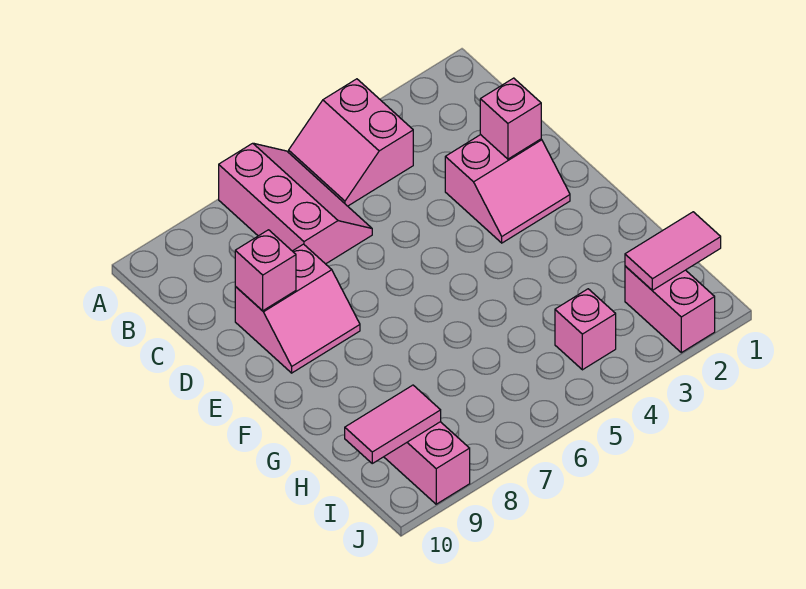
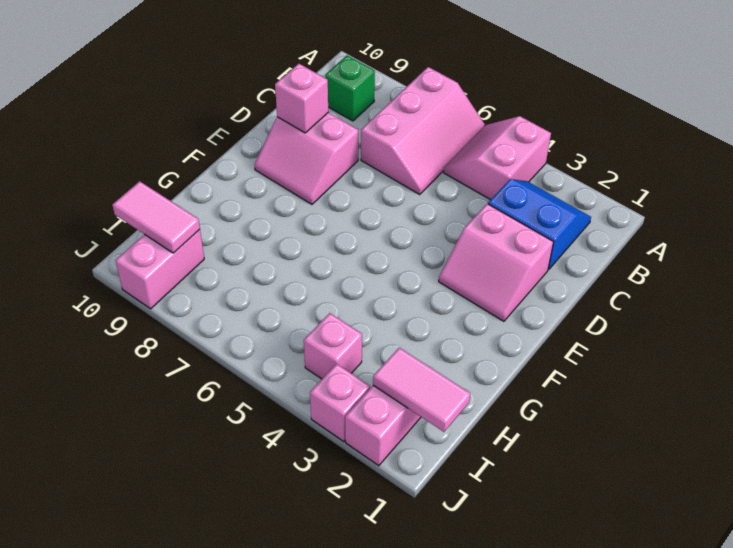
none -> blue 2x2 slope [488,179,591,270]
none -> green 1x1 brick [325,55,375,121]
pink 1x1 brick [480,78,541,159] -> pink 1x1 brick moved to [310,364,370,442]

